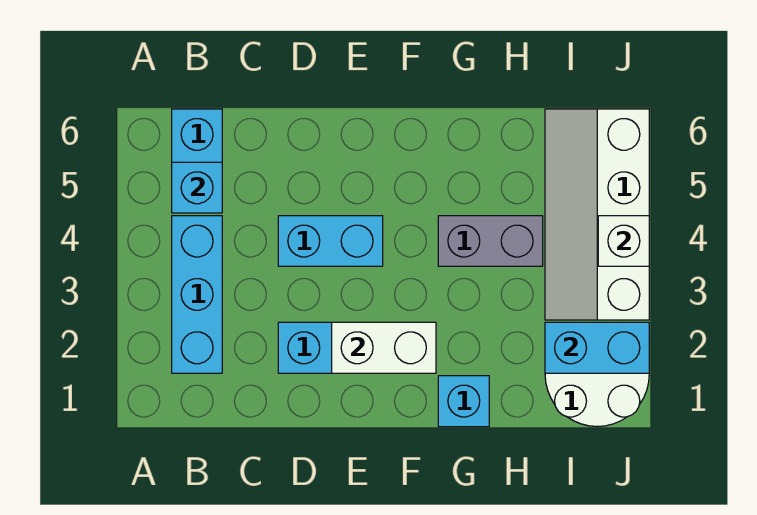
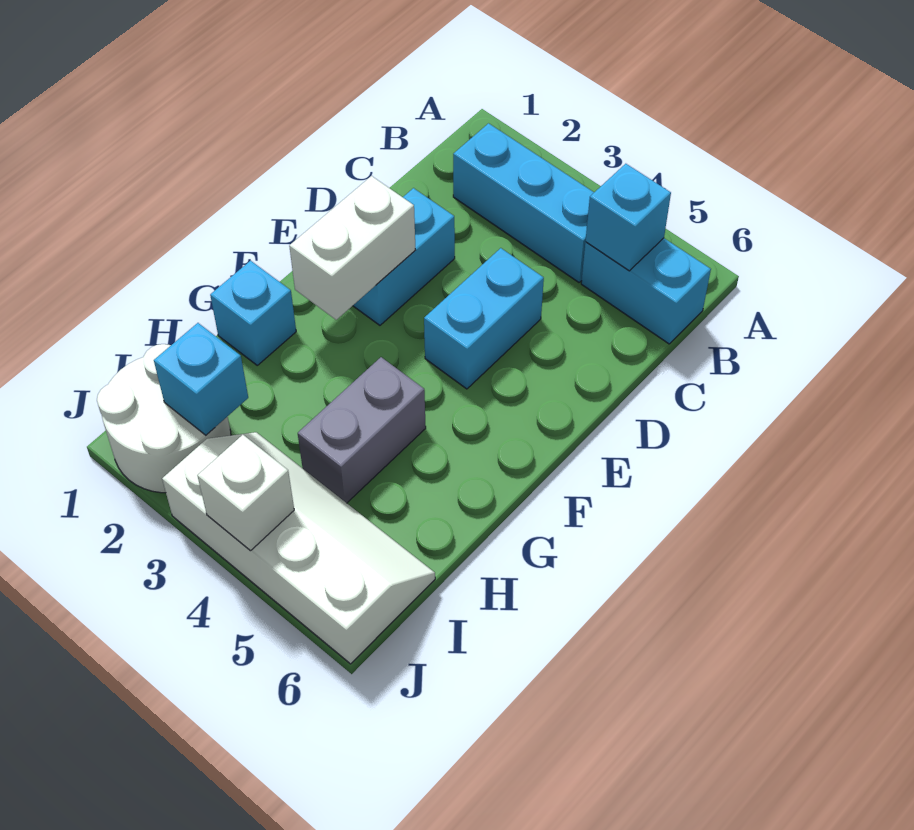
cyan 1x2 brick [545,322,649,373] -> cyan 1x1 brick [154,323,248,435]

